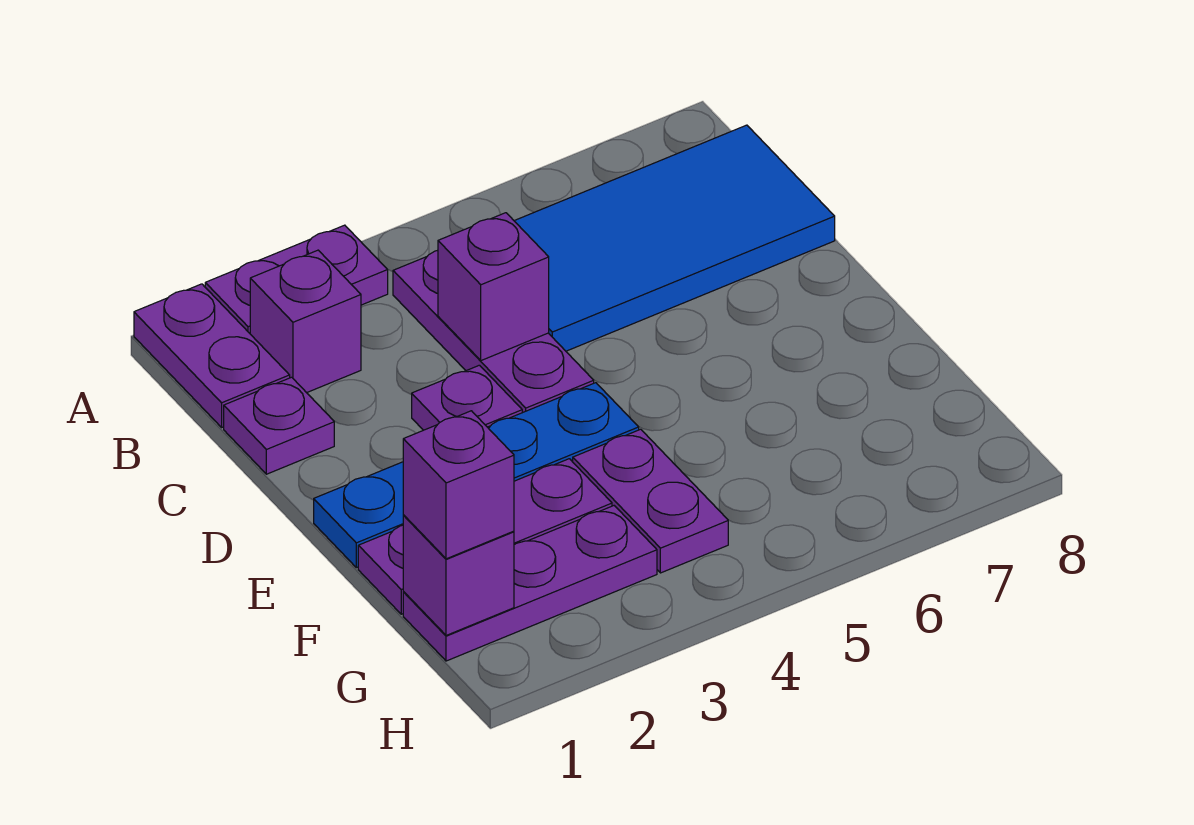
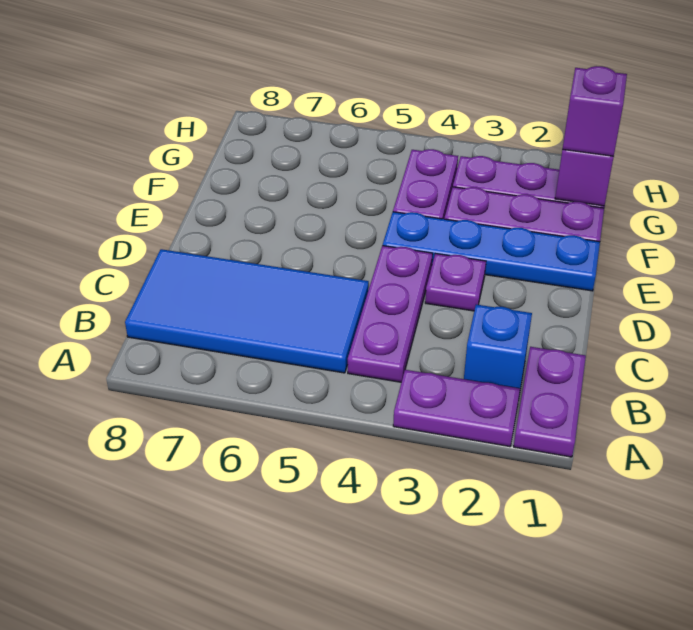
purple 1x1 brick [250,250,361,393] -> blue 1x1 brick [464,304,532,394]
purple 1x1 plate [224,377,334,474] -> none
purple 1x1 brick [438,213,549,360] -> none

